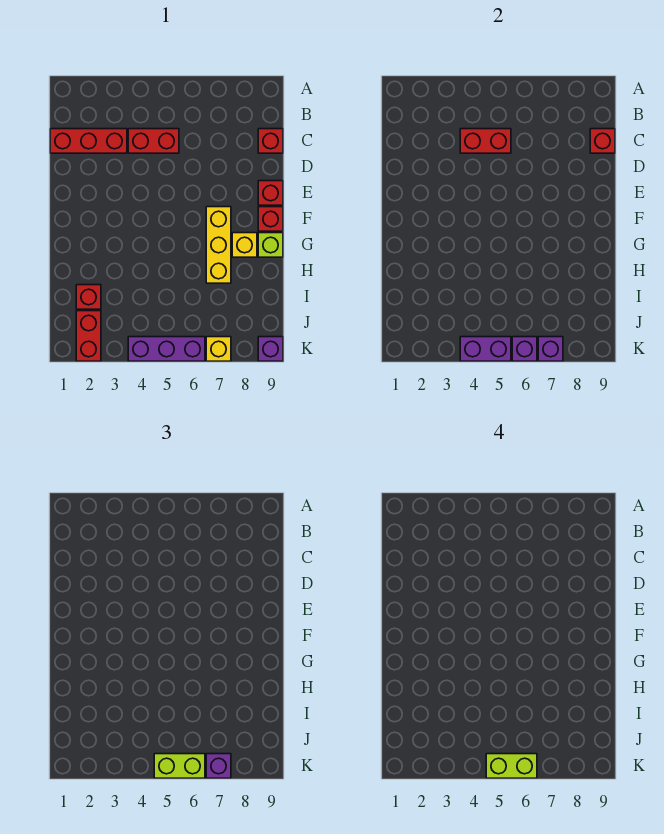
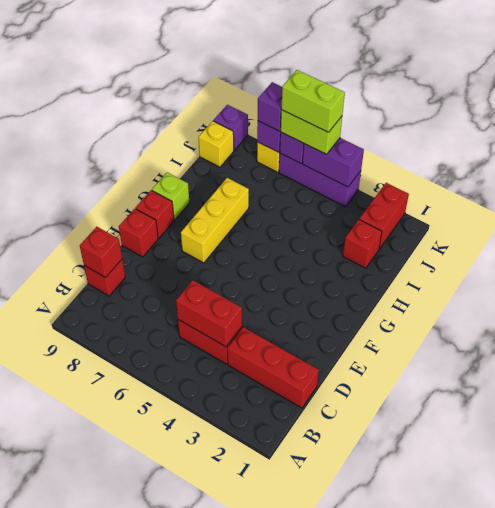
yellow 1x1 brick [232,233,257,257] -> yellow 1x1 brick moved to [199,121,234,167]

